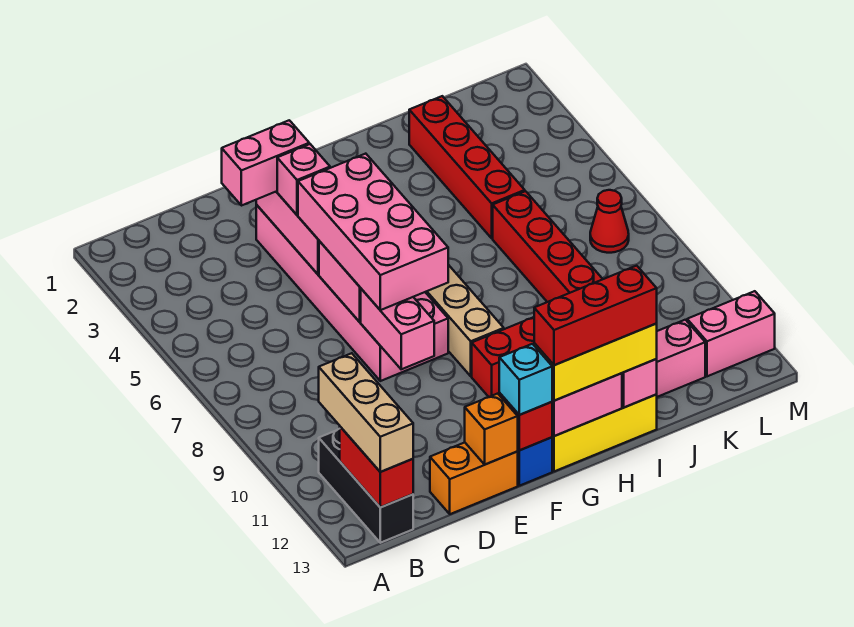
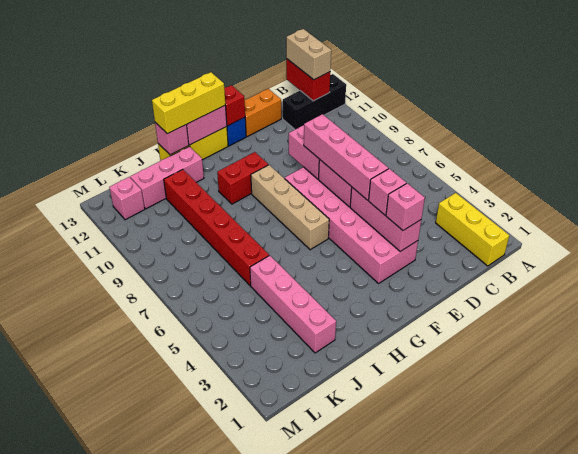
none -> yellow 1x3 brick [436,193,509,266]
black 1x3 brick [319,429,413,543] -> black 1x3 brick turned to [283,74,346,129]
tan 1x3 brick [319,353,413,472] -> tan 1x2 brick [286,29,331,80]
pink 1x2 brick [222,120,309,206] -> pink 1x1 brick [386,183,425,231]
pink 2x4 brick [298,154,448,310] -> pink 1x4 brick [304,114,388,200]
orange 1x1 brick [465,394,518,464] -> none
cyan 1x1 brick [499,344,552,415] -> none
red 1x3 brick [534,266,657,365] -> none
red 1x4 brick [409,96,525,238] -> pink 1x4 brick [250,255,336,353]
red 1x1 cone [590,190,629,253] -> none
pink 1x2 brick [687,291,775,376] -> pink 1x1 brick [109,177,145,220]

